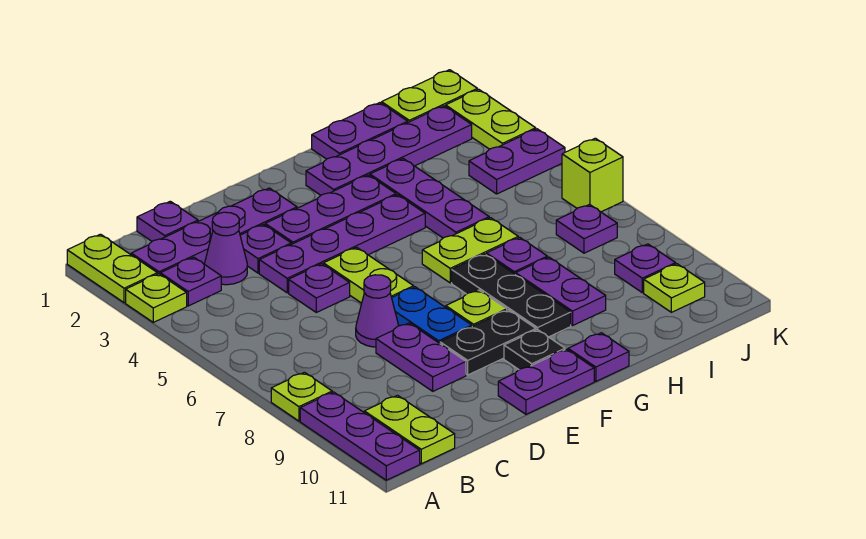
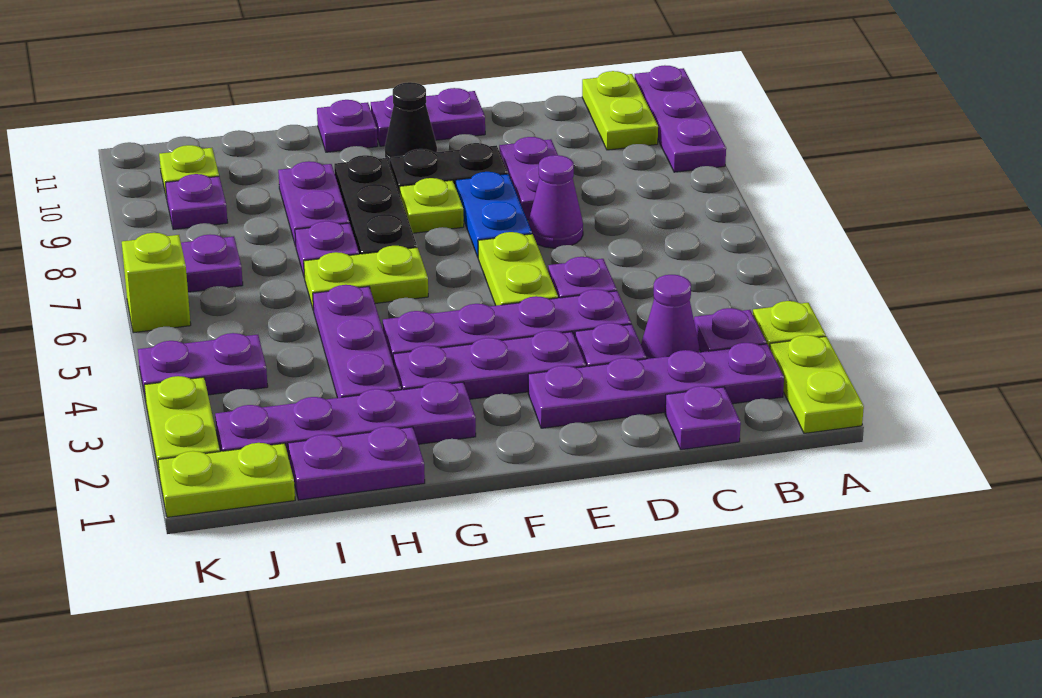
lime 1x1 plate [271,372,332,421] -> none
black 1x1 plate [504,329,565,369] -> black 1x1 cone [385,82,437,165]

